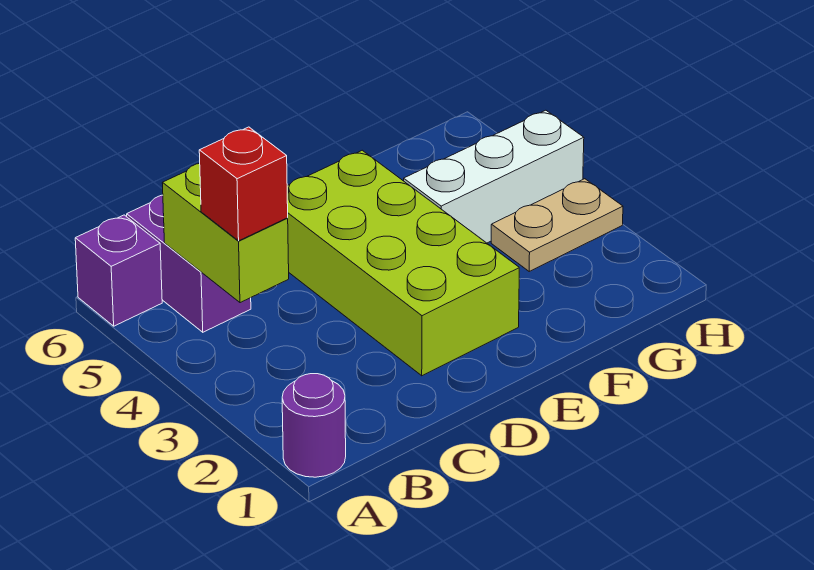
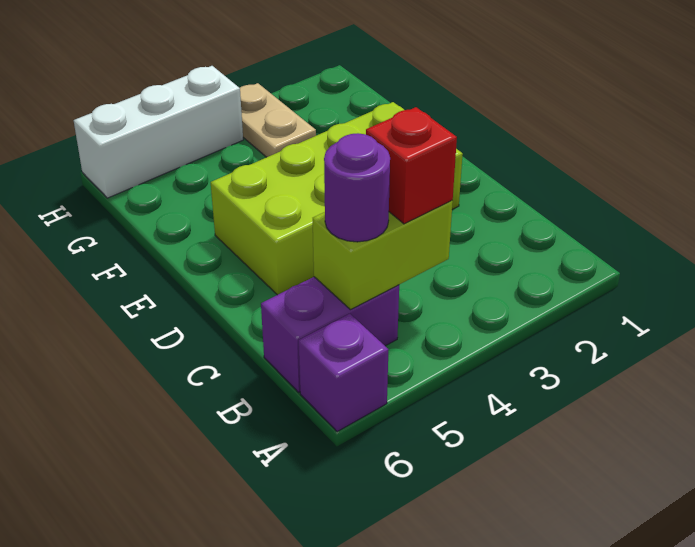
purple 1x1 round brick [282,374,346,477] -> purple 1x1 round brick moved to [324,133,390,242]
white 1x3 brick [404,110,584,243] -> white 1x3 brick turned to [74,66,243,198]

